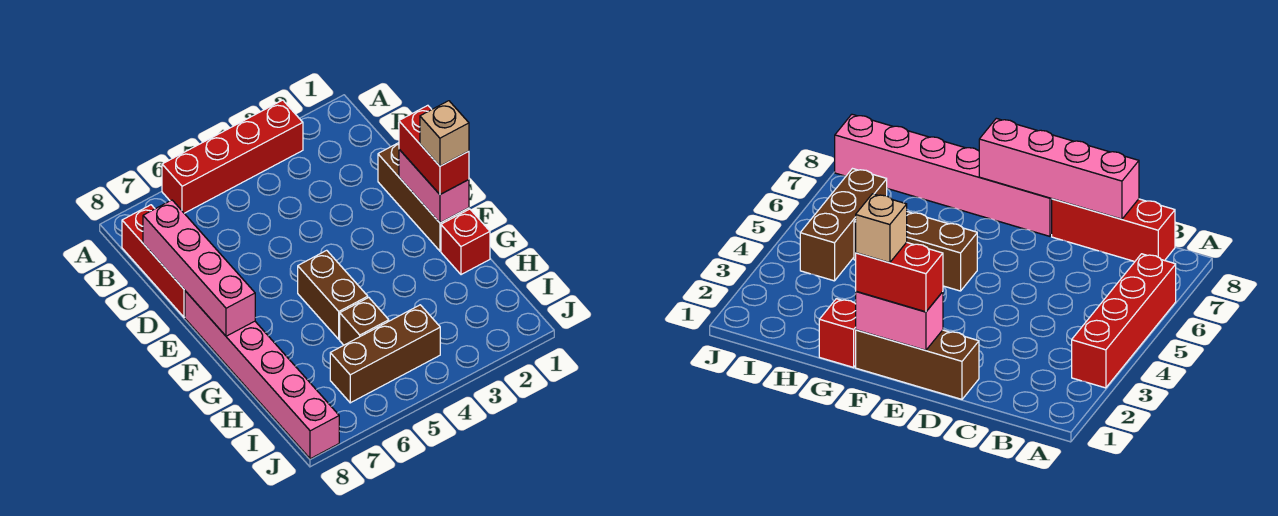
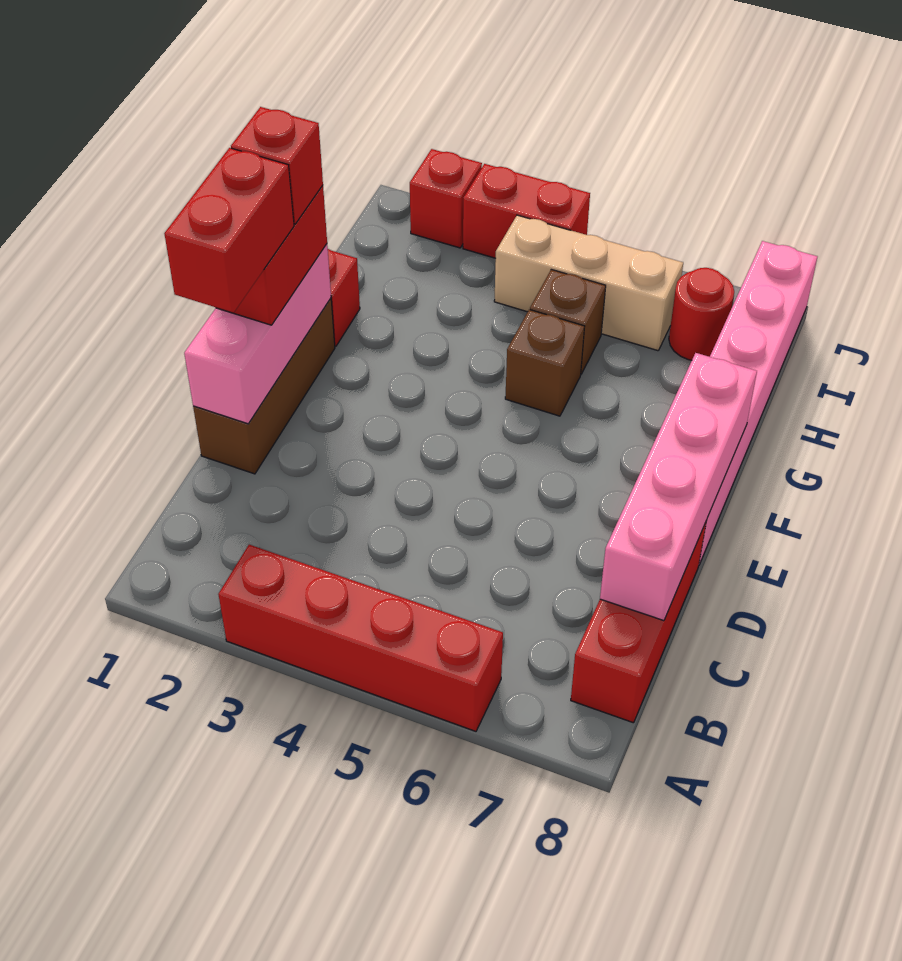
none -> red 1x2 brick [164,148,294,313]
pink 1x2 brick [399,149,469,223] -> pink 1x3 brick [184,244,331,424]
tan 1x1 brick [420,101,469,166] -> red 1x1 brick [231,107,323,224]
brown 1x2 brick [298,250,368,339] -> brown 1x1 brick [505,310,585,416]
brown 1x3 brick [330,305,440,403] -> tan 1x3 brick [494,215,683,351]
none -> red 1x1 round brick [669,268,734,360]
none -> red 1x1 brick [410,149,482,248]
none -> red 1x2 brick [463,164,590,258]

